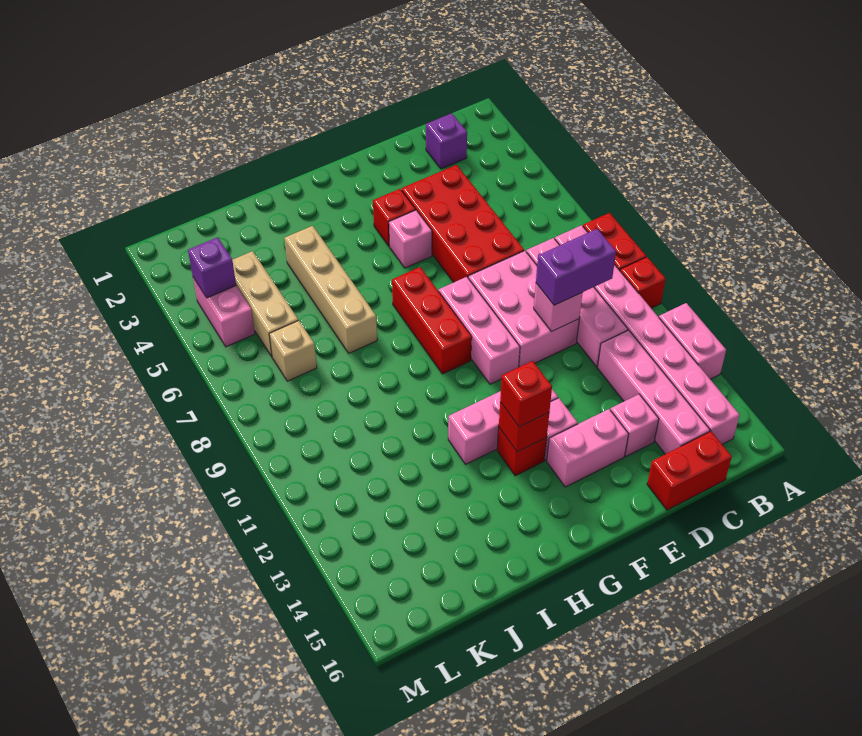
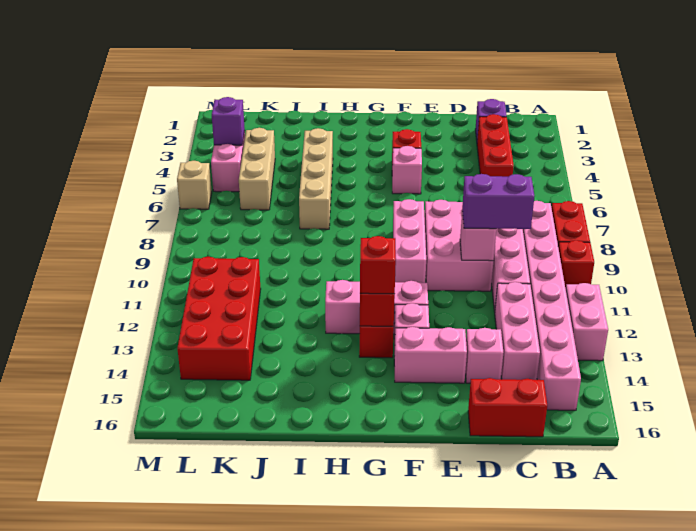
pink 1x4 brick [598,330,710,454] -> pink 1x3 brick [495,282,540,380]
red 2x4 brick [402,165,524,282] -> red 2x4 brick moved to [177,257,261,380]
red 1x3 brick [392,267,472,374] -> red 1x3 brick moved to [477,114,514,177]
tan 1x1 brick [269,320,317,381] -> tan 1x1 brick moved to [177,161,212,209]

